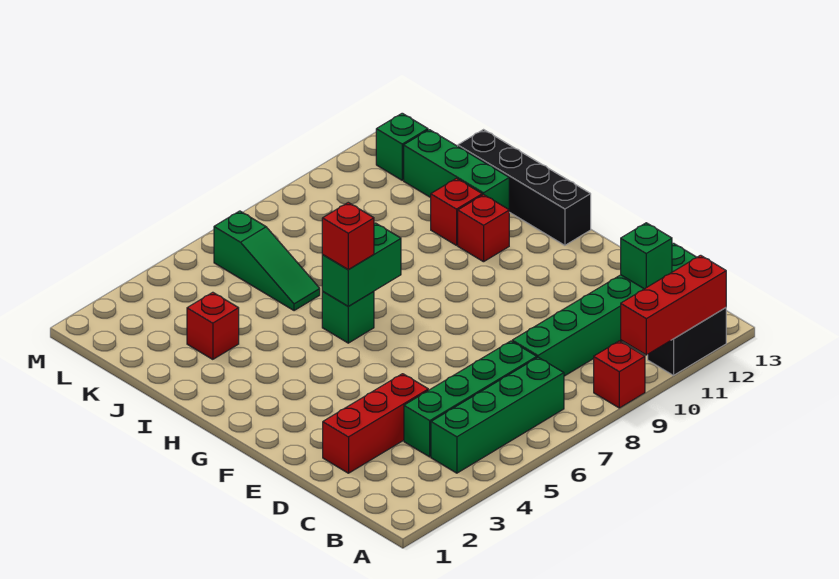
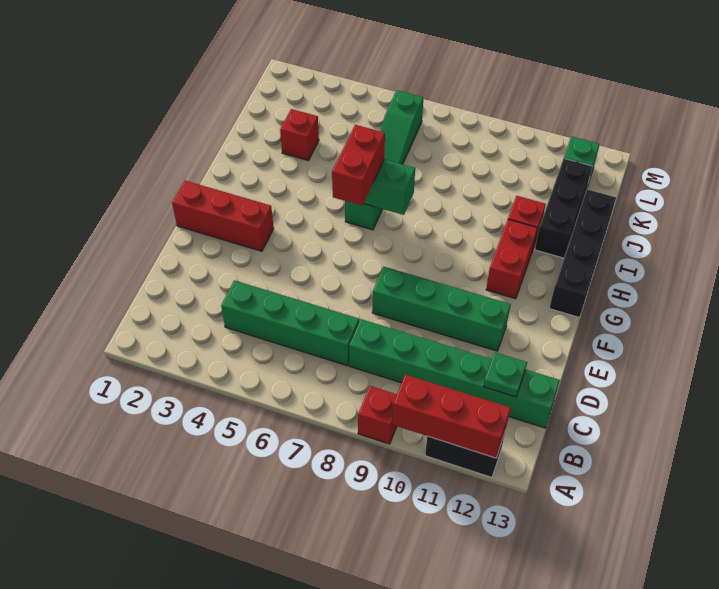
green 1x4 brick [431,357,564,473] -> green 1x4 brick moved to [372,267,511,351]
green 1x1 brick [621,223,672,289] -> green 1x1 plate [484,352,527,397]
red 1x3 brick [323,374,428,473] -> red 1x3 brick moved to [172,181,274,251]
red 1x1 brick [322,203,374,270] -> red 1x2 brick [332,125,385,206]
red 1x1 brick [458,195,509,262] -> red 1x2 brick [486,219,537,299]
green 1x3 brick [404,130,509,209] -> black 1x3 brick [535,158,592,258]

